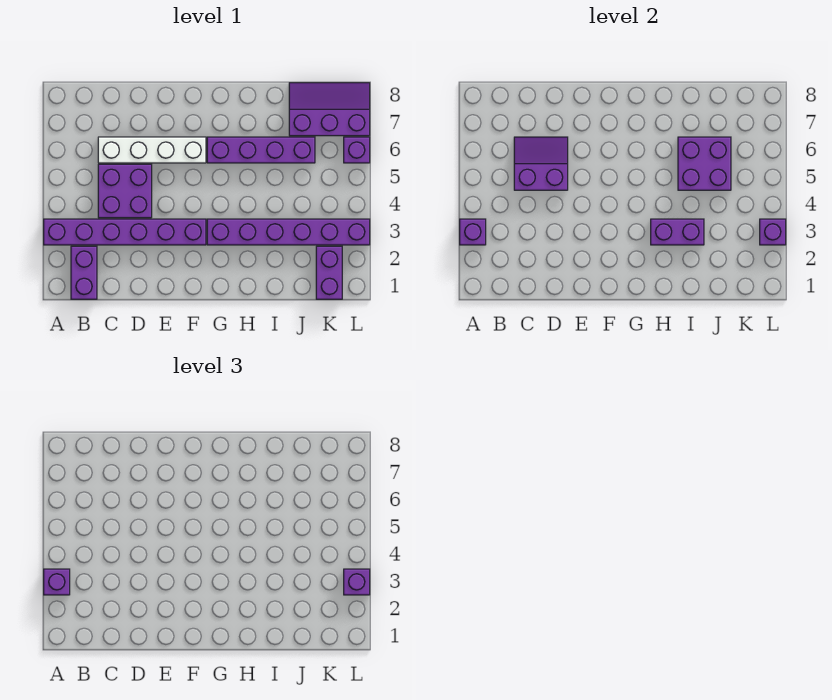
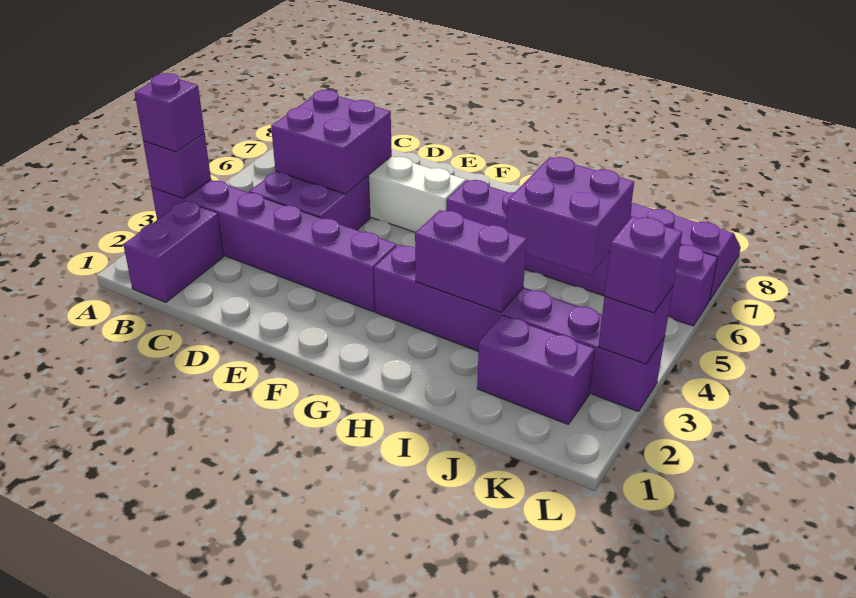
purple 2x2 slope [514,137,568,190] -> purple 2x2 brick [271,90,392,194]
purple 1x2 brick [316,246,342,299] -> purple 1x2 brick turned to [477,315,595,424]

